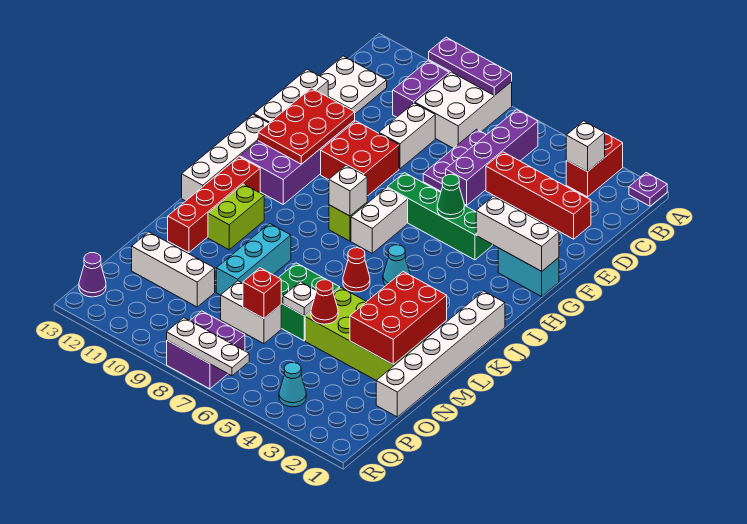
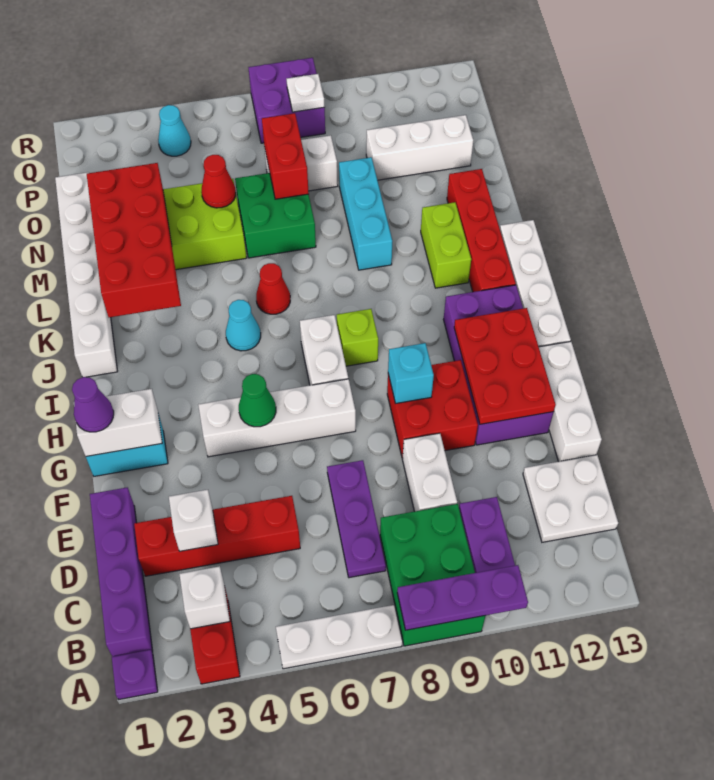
white 2x3 brick [415,72,512,148] -> green 2x3 brick [380,504,485,646]
purple 1x4 brick [446,110,538,205] -> purple 1x4 brick moved to [90,487,153,657]
white 1x3 brick [476,196,559,271] -> white 1x2 brick [76,389,162,456]
green 1x4 brick [387,173,492,260] -> white 1x4 brick [198,379,356,457]
none -> cyan 1x1 brick [388,343,434,404]
white 1x1 brick [329,165,367,216] -> white 1x1 brick moved to [169,490,218,551]
red 2x3 brick [350,272,447,364] -> red 2x4 brick [87,163,181,317]
white 1x1 plate [283,282,316,316] -> white 1x1 plate moved to [287,74,325,112]
red 1x1 brick [243,268,281,318] -> red 1x2 brick [262,113,309,199]
purple 1x1 cone [79,253,106,297] -> purple 1x1 cone moved to [72,377,114,432]
white 1x3 plate [167,318,249,376] -> white 1x3 plate moved to [276,605,402,669]

